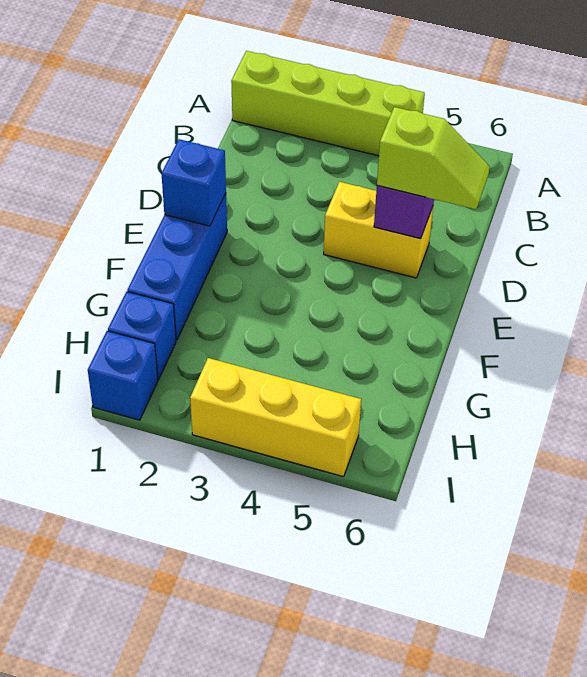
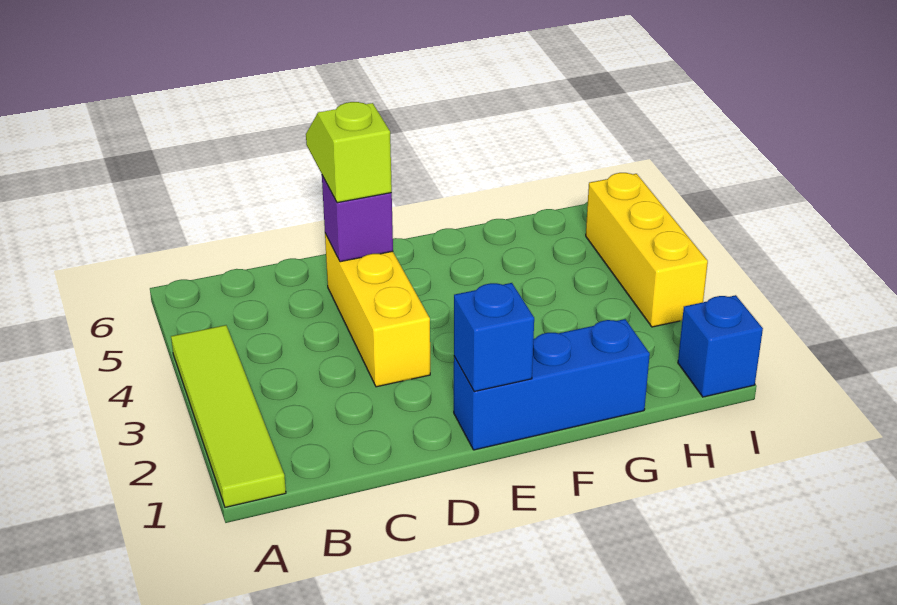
lime 1x4 brick [231,51,425,156] -> lime 1x4 tile [171,325,286,507]
yellow 1x2 brick [324,182,433,278] -> yellow 1x3 brick [325,234,430,387]
blue 1x1 brick [108,292,176,379] -> none

